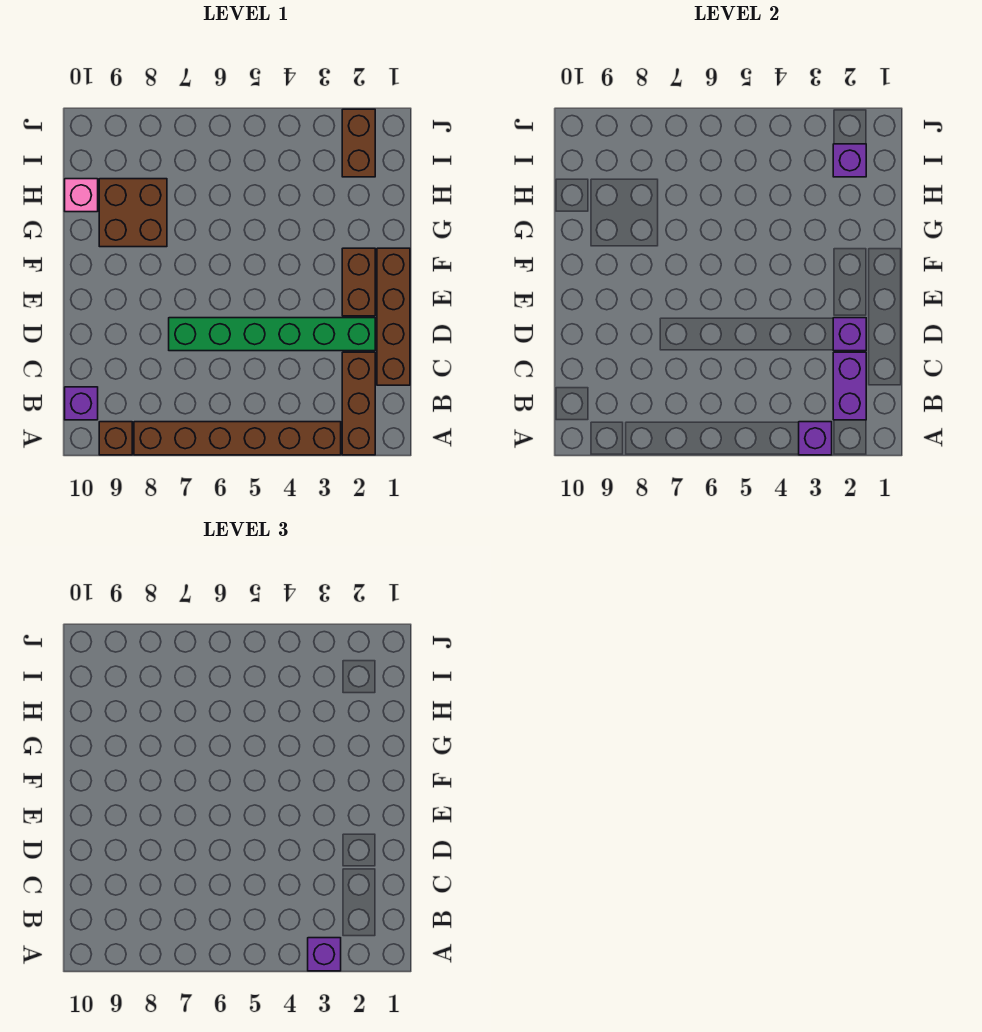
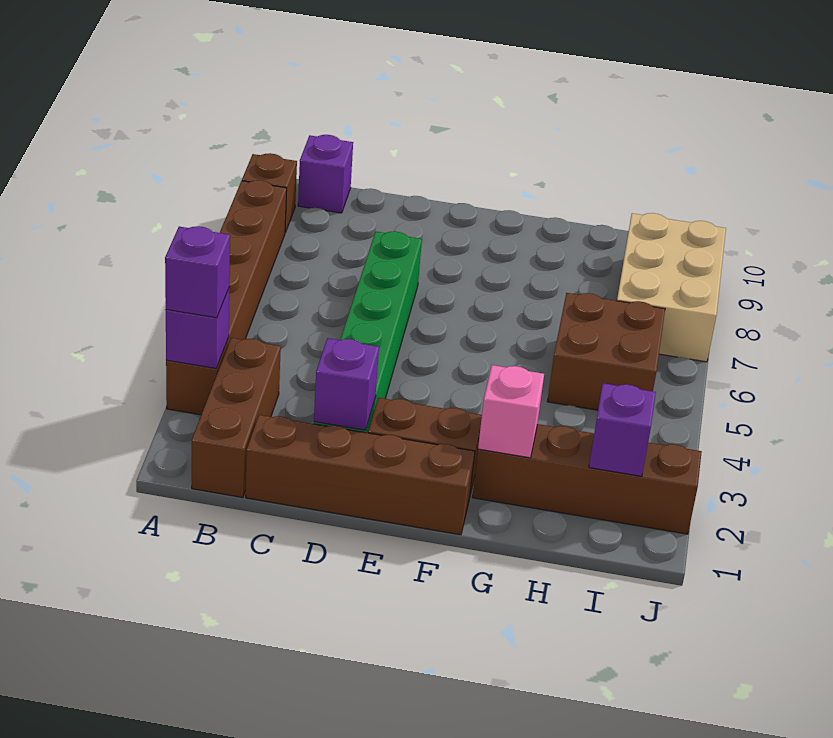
brown 1x3 brick [342,352,375,455] -> brown 1x3 brick turned to [192,338,281,497]
purple 1x2 brick [833,352,866,420] -> none
brown 2x2 brick [99,179,167,247] -> brown 2x2 brick moved to [547,293,665,410]
pink 1x1 brick [65,179,98,212] -> pink 1x1 brick moved to [478,365,544,458]
brown 1x2 brick [342,109,375,177] -> brown 1x4 brick [472,424,702,534]
none -> tan 2x3 brick [617,213,726,362]

